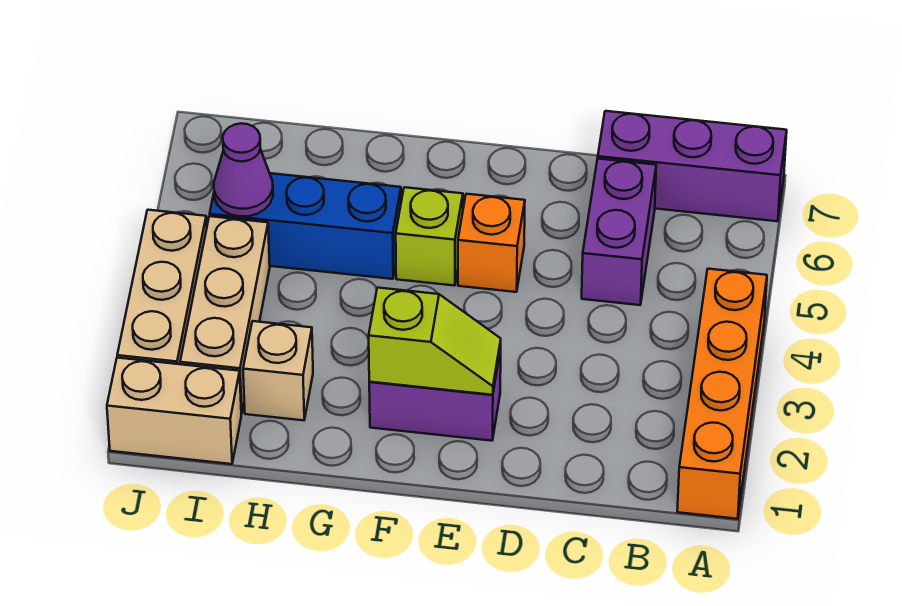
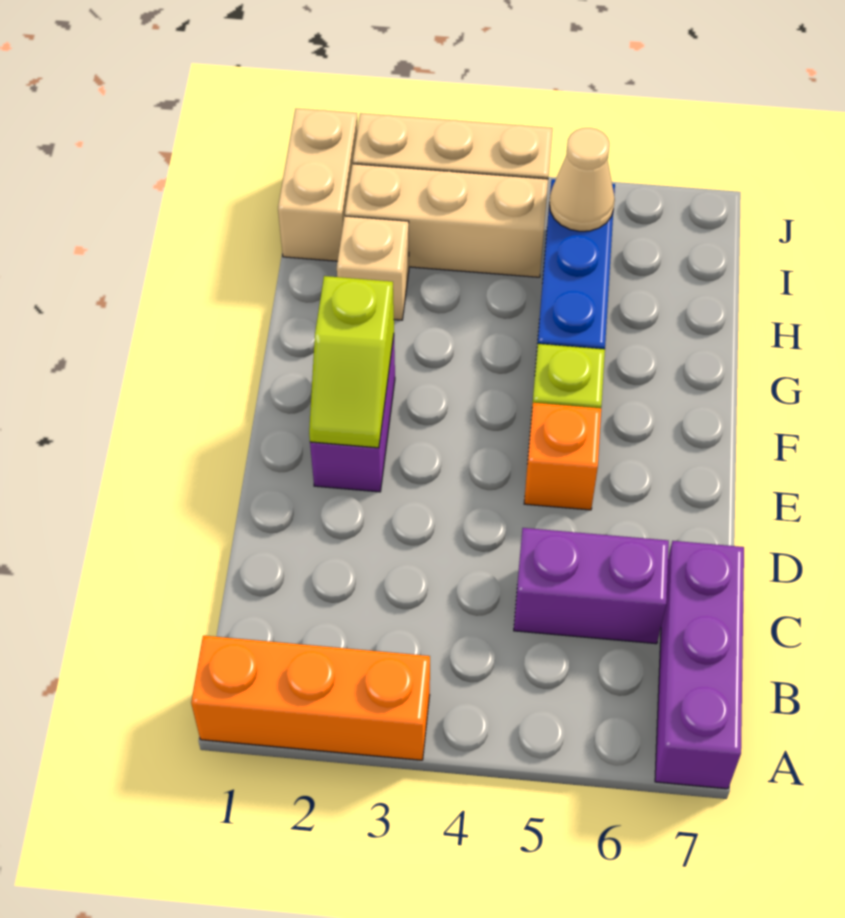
orange 1x4 brick [677,269,767,519] -> orange 1x3 brick [191,636,430,760]
purple 1x1 cone [214,124,273,216] -> tan 1x1 cone [549,128,615,231]

